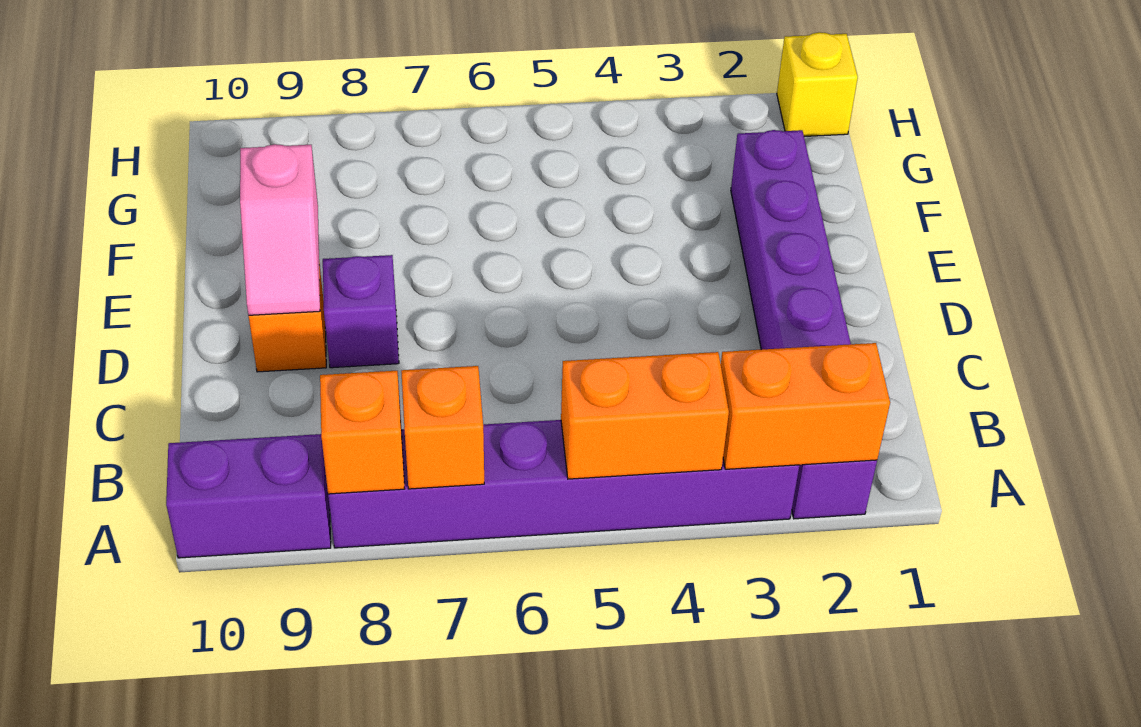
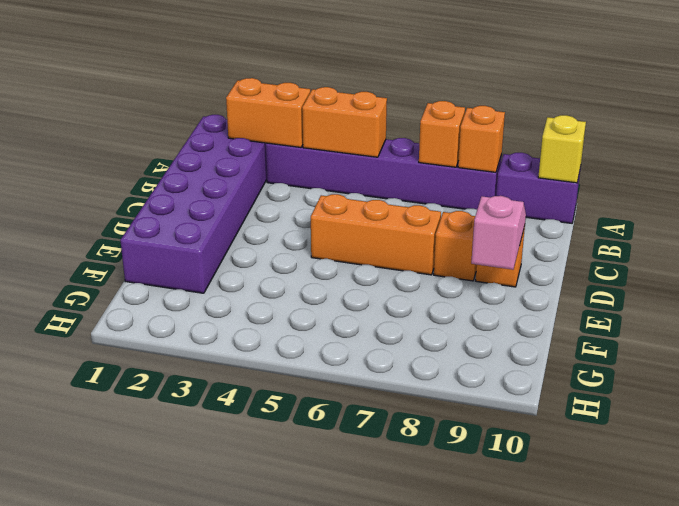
purple 1x6 brick [731,130,877,519] -> purple 2x6 brick [120,115,267,293]
none -> orange 1x3 brick [311,194,441,275]
purple 1x1 brick [323,255,399,368] -> orange 1x1 brick [434,211,477,281]
yellow 1x1 brick [777,32,858,136] -> yellow 1x1 brick moved to [538,115,586,183]

